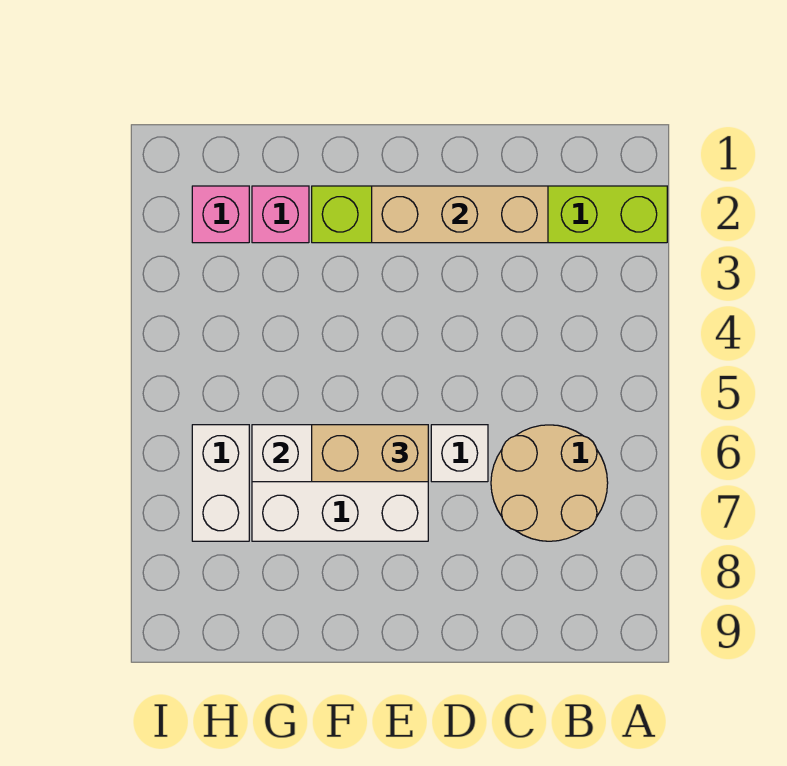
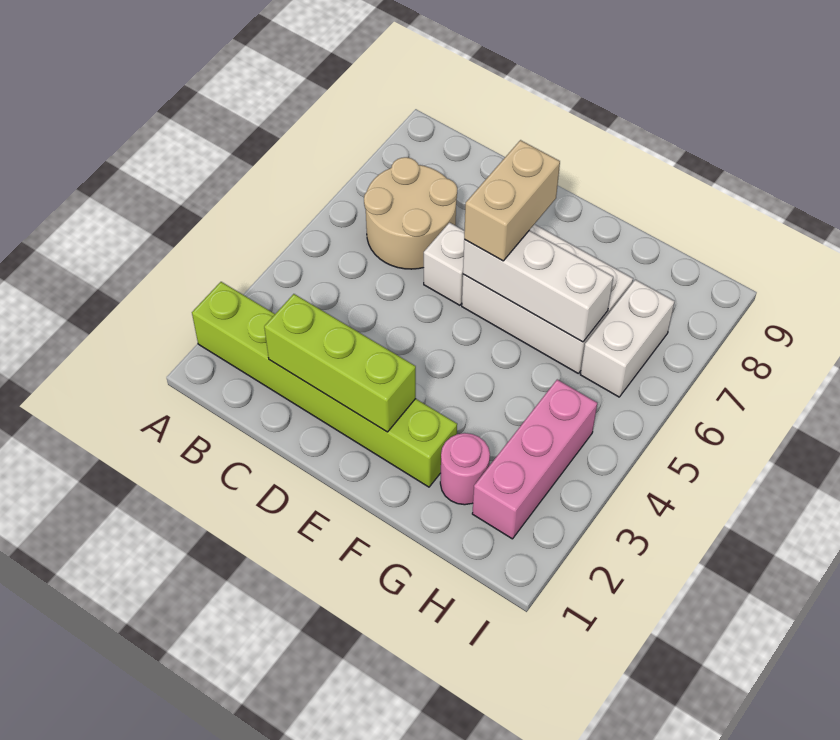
tan 1x3 brick [372,186,548,243] -> lime 1x3 brick [264,294,416,432]
tan 1x2 brick [312,425,428,482] -> tan 1x2 brick turned to [464,140,560,261]
pink 1x1 brick [252,186,309,243] -> pink 1x1 round brick [440,433,490,505]
pink 1x1 brick [192,186,249,243] -> pink 1x3 brick [472,380,597,539]

